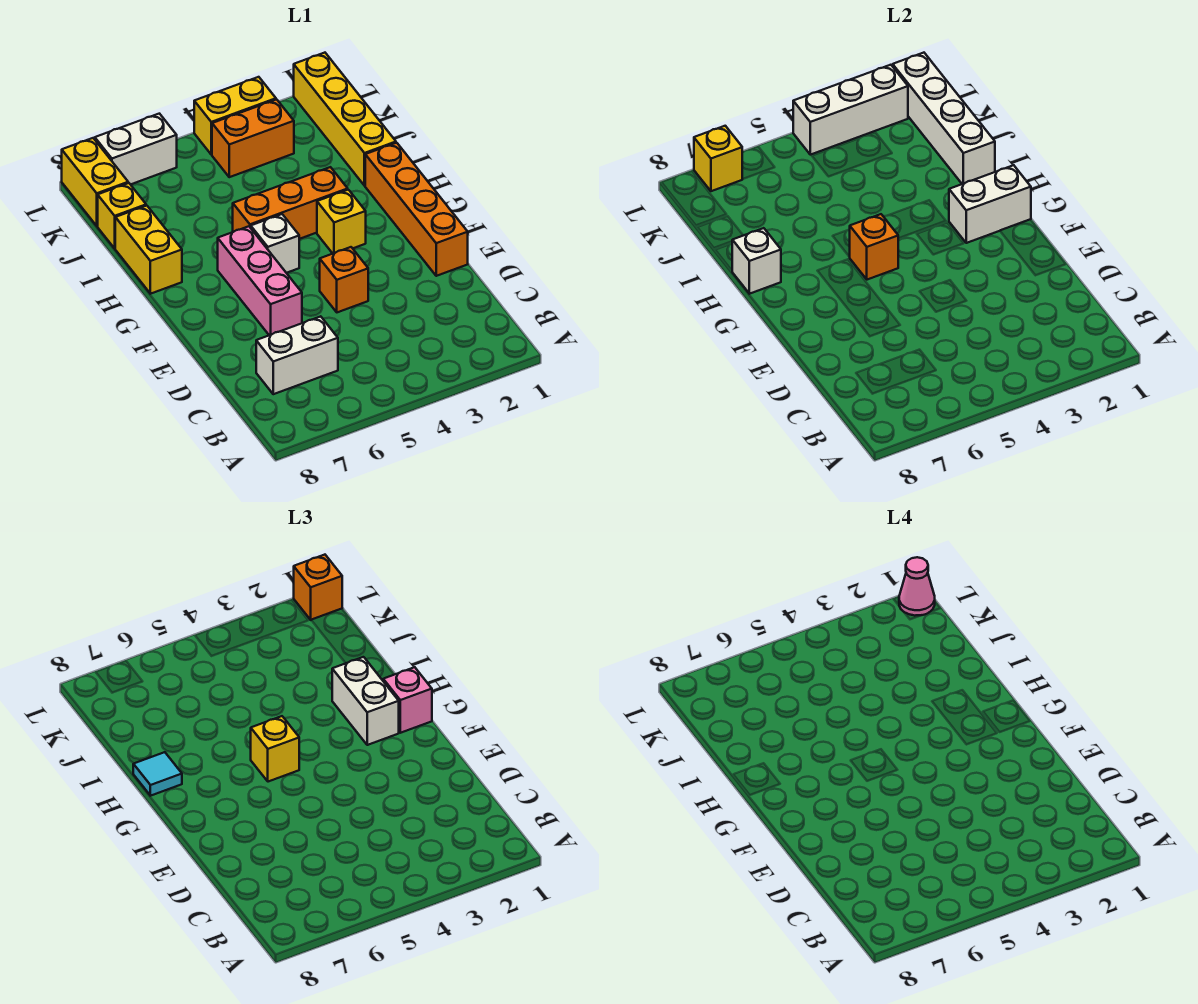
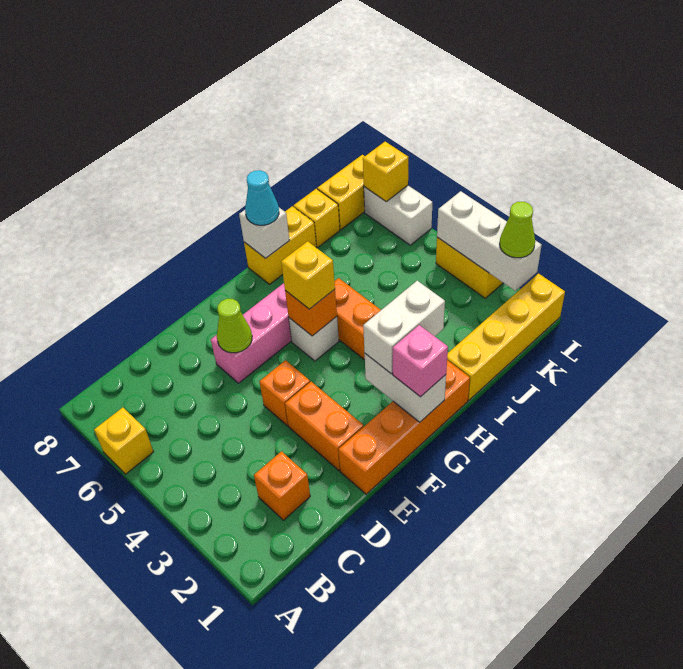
white 1x2 brick [256,316,338,394] -> none
none -> lime 1x1 cone [217,299,252,353]
yellow 1x1 brick [317,190,366,253] -> yellow 1x1 brick moved to [94,408,154,474]
cyan 1x1 tile [133,752,182,796] -> cyan 1x1 cone [245,170,279,225]
white 1x4 brick [893,53,995,184] -> none
orange 1x2 brick [212,99,294,177] -> orange 1x2 brick moved to [285,382,363,471]
orange 1x1 brick [294,555,342,620] -> orange 1x1 brick moved to [254,451,310,520]
pink 1x1 cone [899,557,935,616] -> none
none -> lime 1x1 cone [500,202,535,258]

